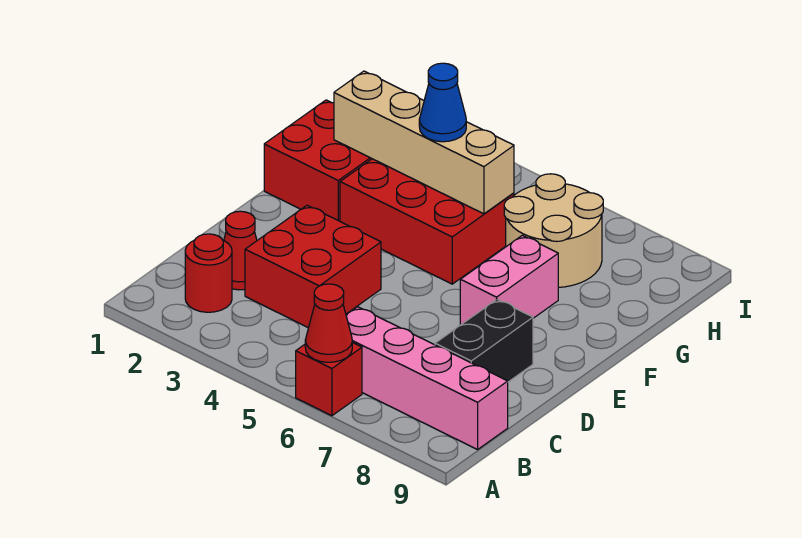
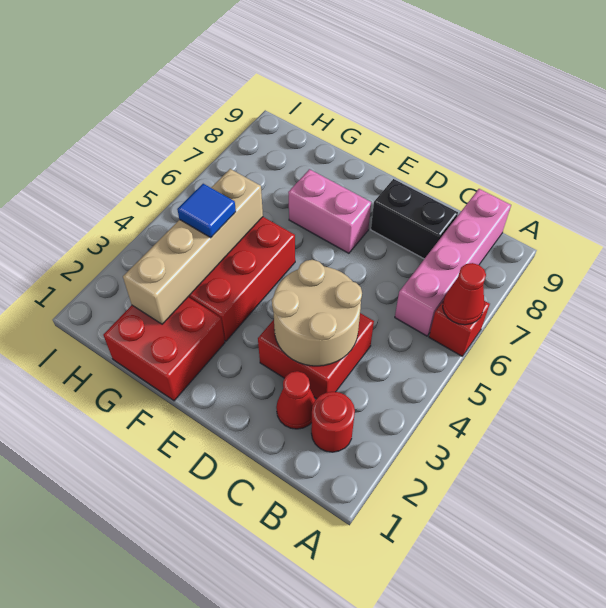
blue 1x1 cone [419,63,466,142] -> blue 1x1 tile [177,184,236,238]
tan 2x2 round brick [504,174,603,288] -> tan 2x2 round brick moved to [272,260,362,366]

